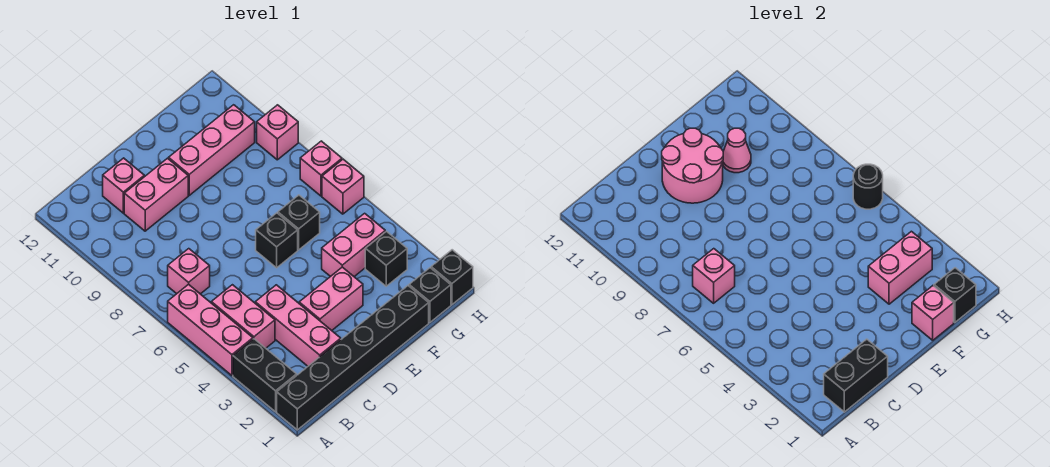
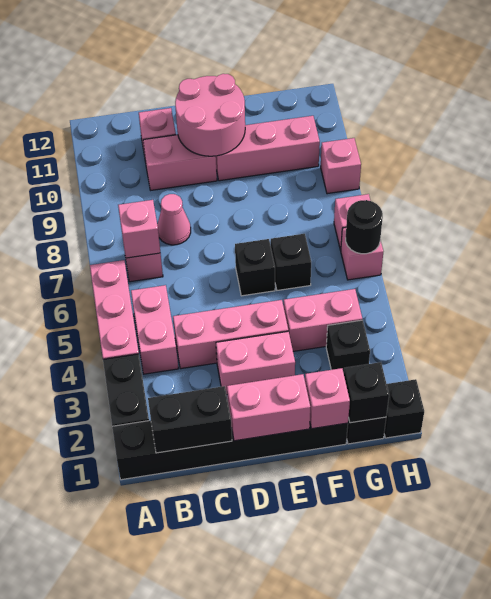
pink 1x3 brick [255,285,341,366] -> pink 1x3 brick turned to [173,300,288,369]
pink 1x2 brick [868,231,932,304] -> pink 1x2 brick moved to [227,374,310,441]
pink 1x1 cone [723,128,751,173] -> pink 1x1 cone moved to [157,194,191,245]

